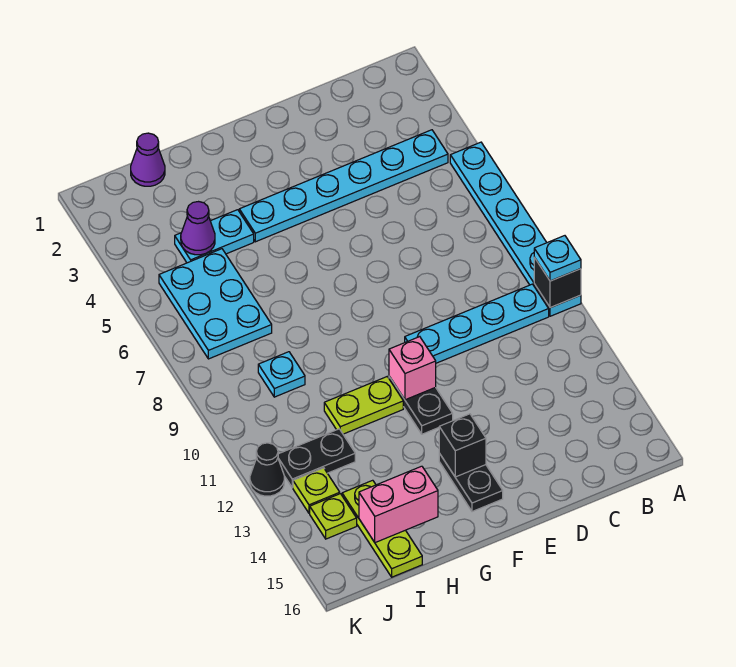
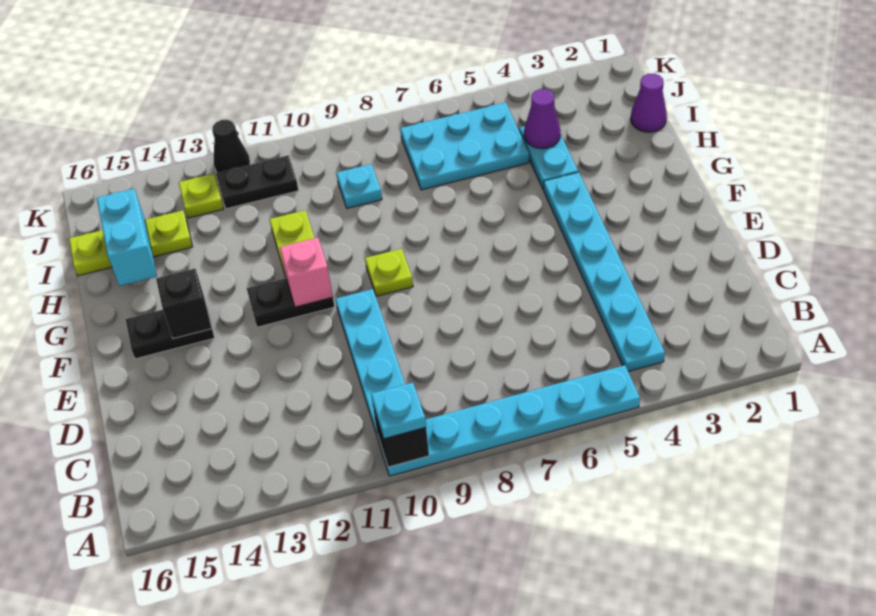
pink 1x2 brick [359,466,438,543] -> cyan 1x2 brick [97,189,157,286]
black 1x2 plate [278,429,355,488] -> black 1x2 plate turned to [216,155,299,209]
lime 1x1 plate [310,494,357,539] -> lime 1x1 plate moved to [365,249,413,296]

